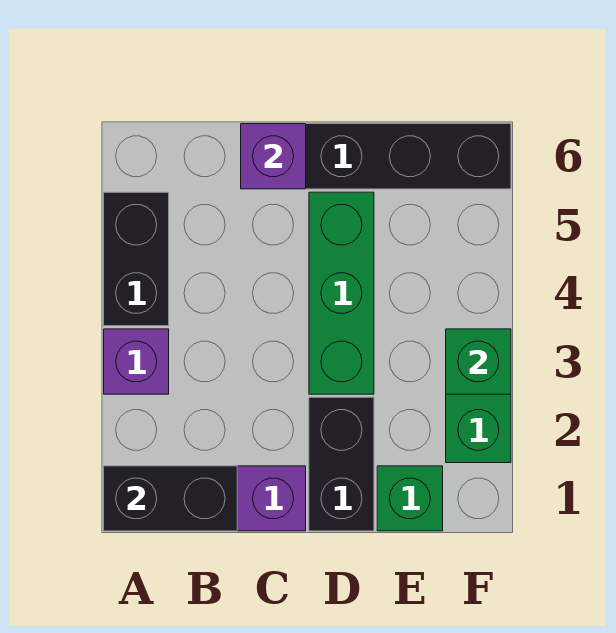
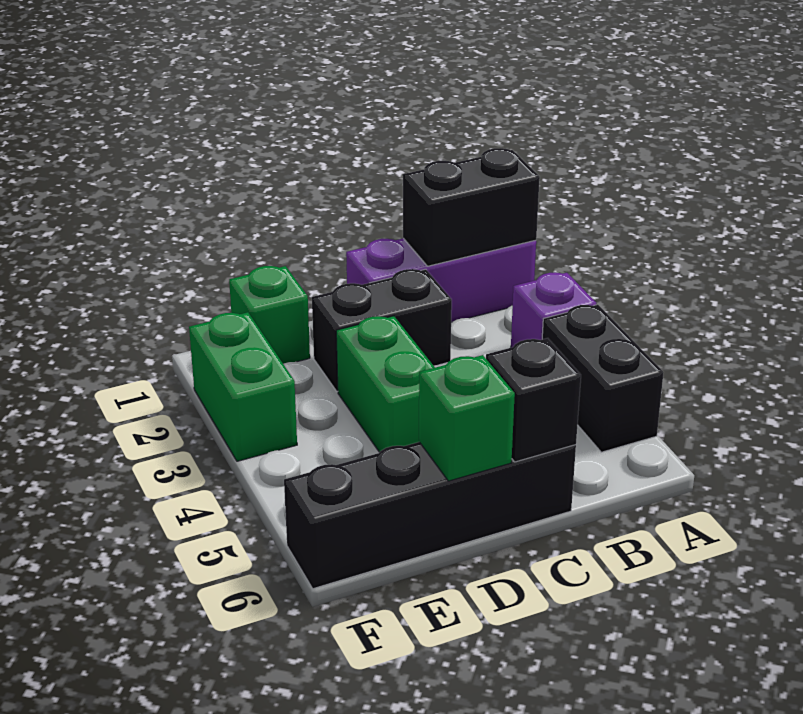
purple 1x1 brick [241,124,306,189] -> black 1x1 brick [486,338,581,462]
black 1x2 brick [309,397,374,531] -> black 1x2 brick turned to [312,269,452,392]
green 1x3 brick [309,192,374,394] -> green 1x2 brick [336,316,435,452]
green 1x1 brick [446,329,511,394] -> green 1x1 brick moved to [419,355,515,481]

